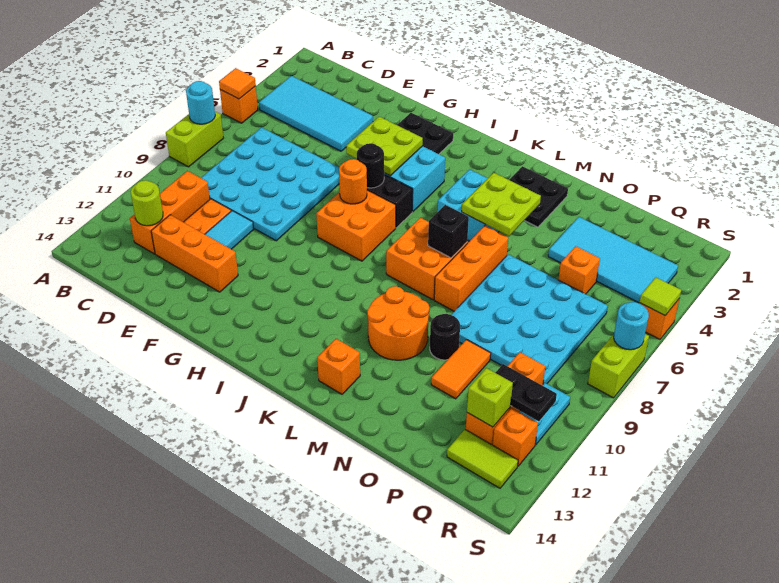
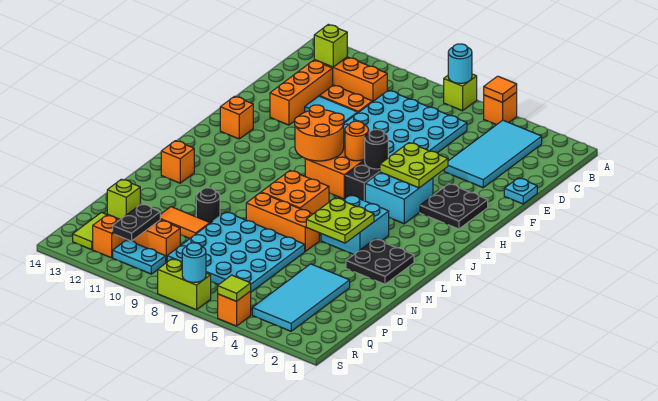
lime 1x2 brick [166,112,223,167] -> lime 1x1 brick [444,74,477,111]
lime 1x1 round brick [131,180,163,226] -> lime 1x1 brick [314,24,347,67]
none -> cyan 1x1 plate [504,178,537,204]
black 1x1 brick [428,205,469,258] -> none
orange 2x2 round brick [367,286,429,360] -> orange 2x2 round brick moved to [295,105,344,161]
orange 1x1 brick [558,246,600,294] -> orange 1x1 brick moved to [220,96,253,139]

